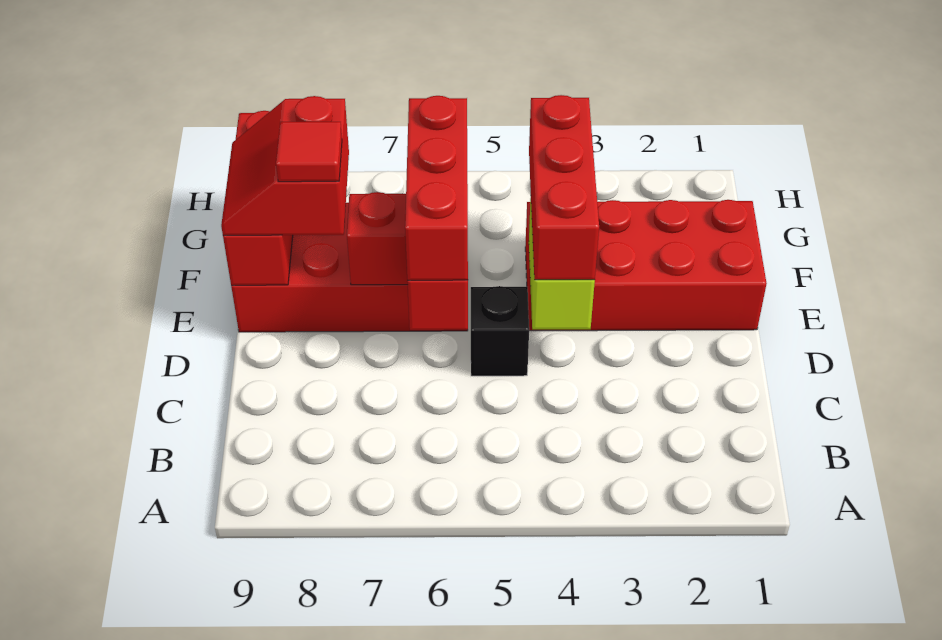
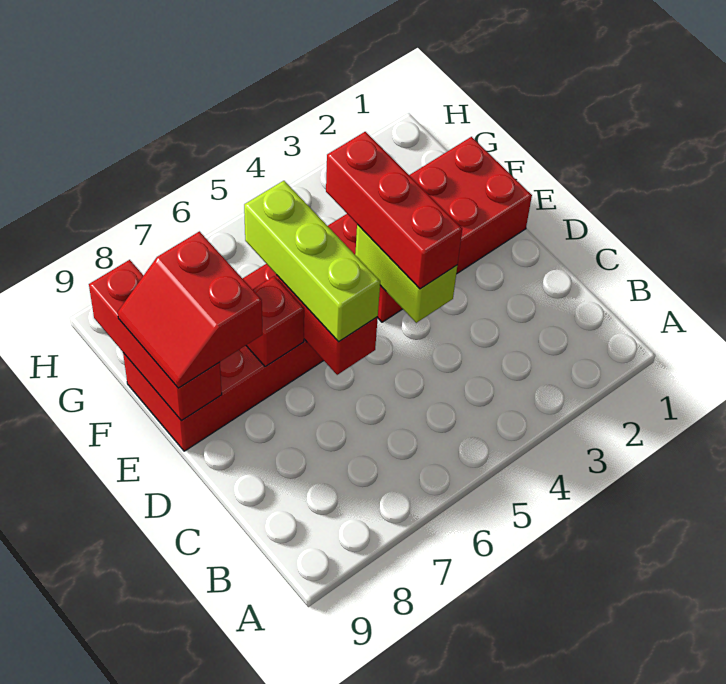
black 1x1 brick [471,286,529,376] -> none
red 1x3 brick [405,96,468,280] -> lime 1x3 brick [244,181,380,342]
red 1x1 tile [276,122,342,182] -> none

